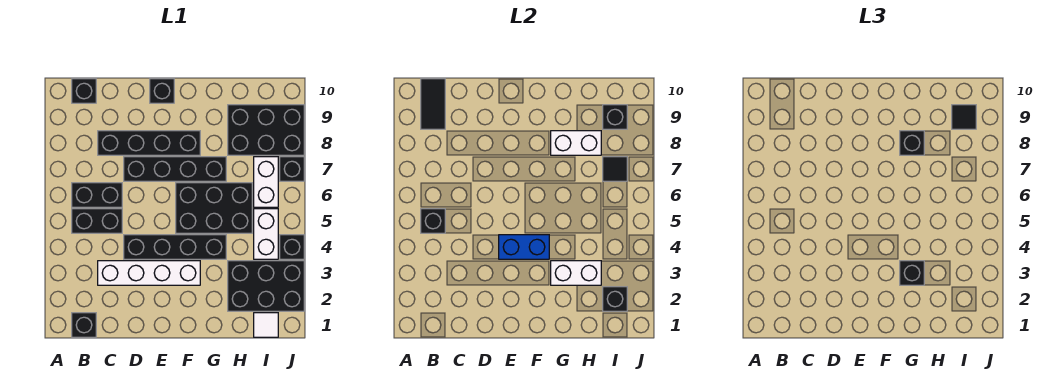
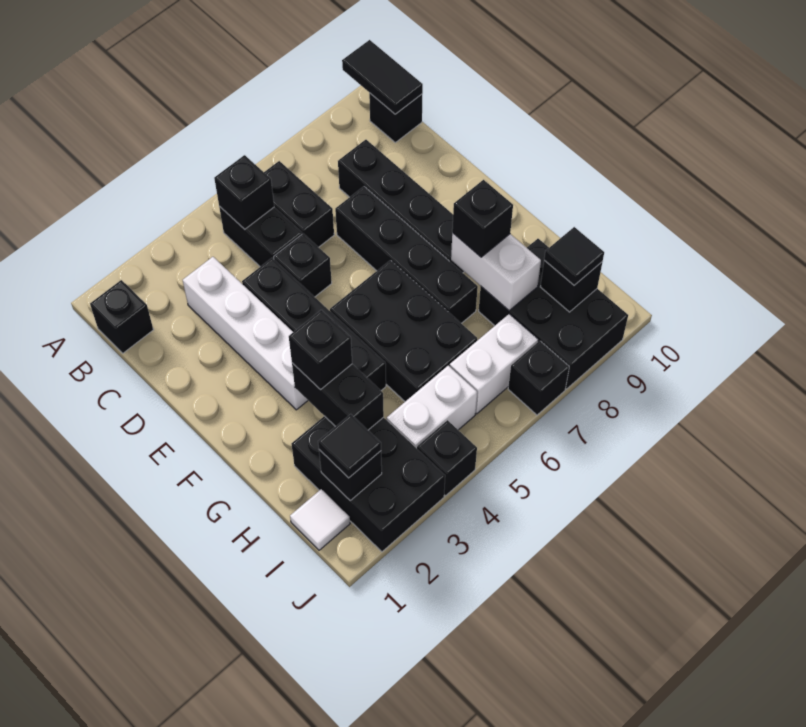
black 1x2 tile [421,79,445,129] -> black 1x2 tile turned to [342,40,423,114]
blue 1x2 brick [499,235,549,259] -> none
black 1x1 brick [150,79,174,103] -> black 1x1 brick moved to [274,234,332,297]
white 1x2 brick [551,261,601,285] -> black 1x2 brick [292,363,384,430]
black 1x1 tile [603,157,627,181] -> black 1x1 tile moved to [318,414,381,478]

